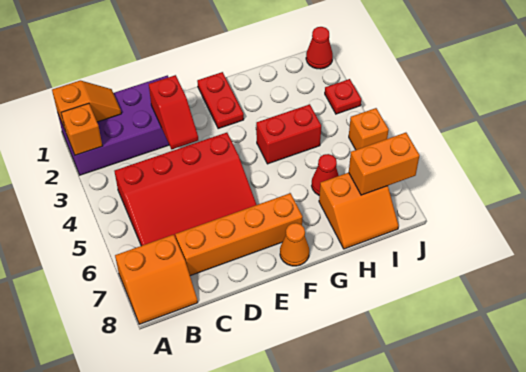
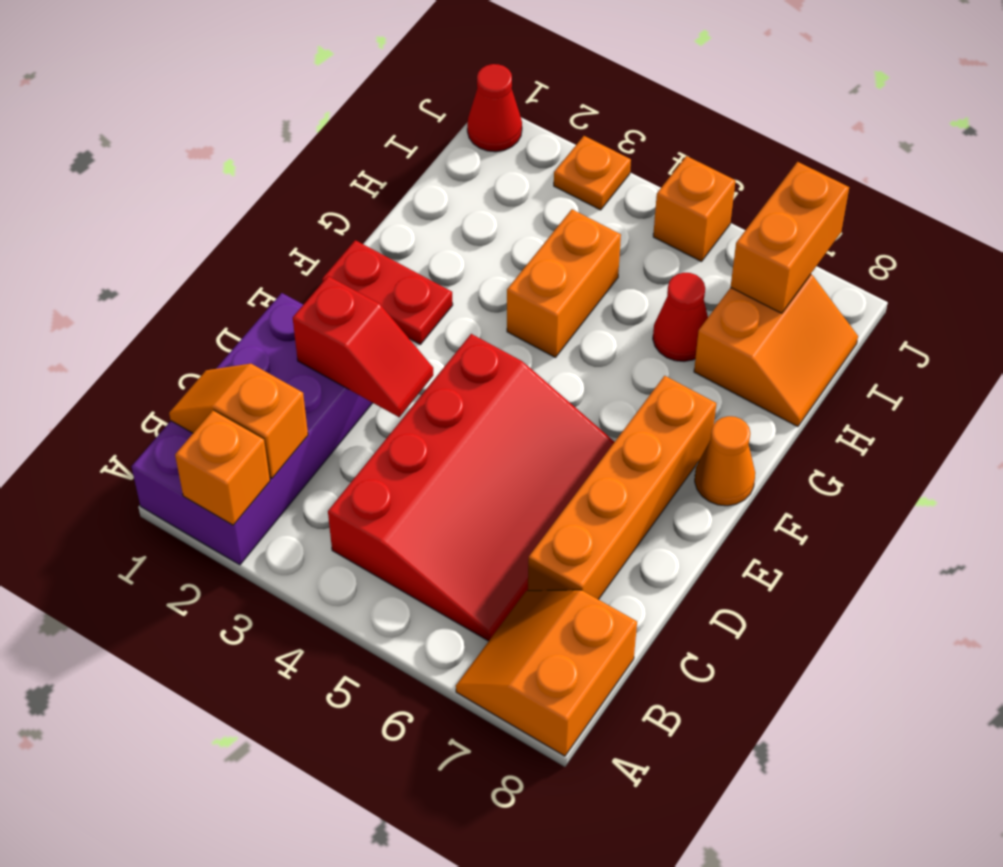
orange 1x2 slope [52,81,121,130] -> orange 1x2 slope turned to [169,364,308,478]
orange 2x2 slope [115,235,198,324] -> orange 2x2 slope turned to [456,590,637,756]
red 1x2 brick [256,104,321,164] -> orange 1x2 brick [507,209,621,357]
red 1x1 plate [325,79,361,114] -> orange 1x1 plate [554,136,631,210]

